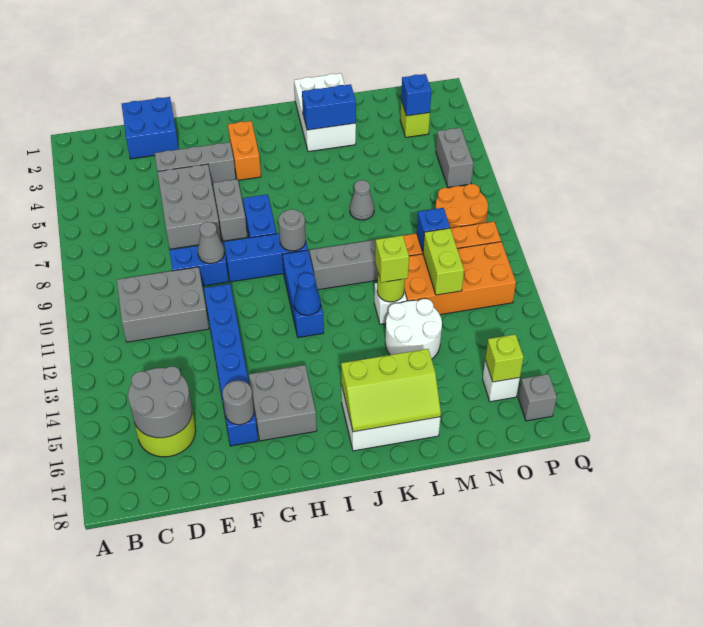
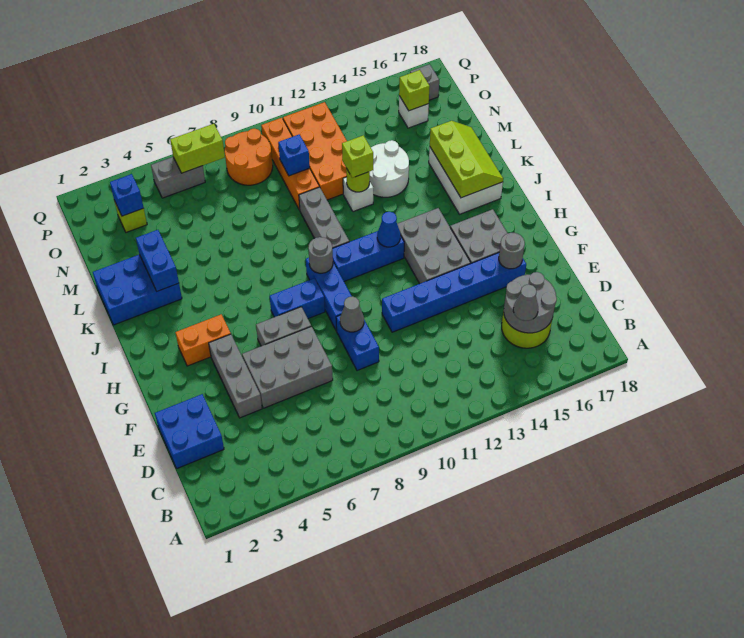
grey 2x3 brick [117,267,209,342] -> grey 2x3 brick moved to [397,208,471,284]
white 2x3 brick [294,73,356,152] -> blue 2x3 brick [93,255,182,325]
grey 1x1 cone [350,180,374,220] -> grey 1x1 cone moved to [513,284,538,321]
lime 1x2 brick [423,228,464,295] -> lime 1x2 brick moved to [170,124,225,173]

